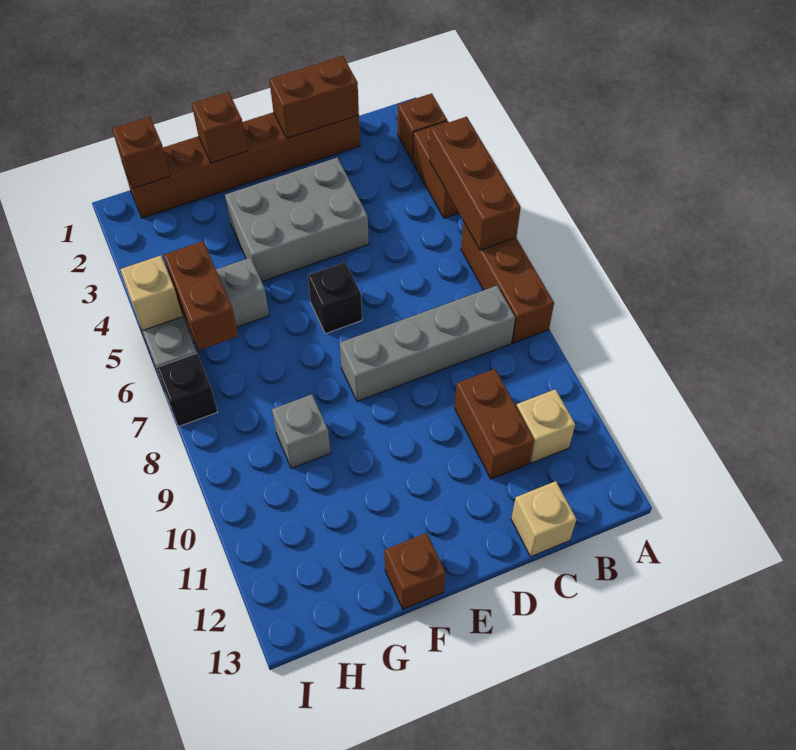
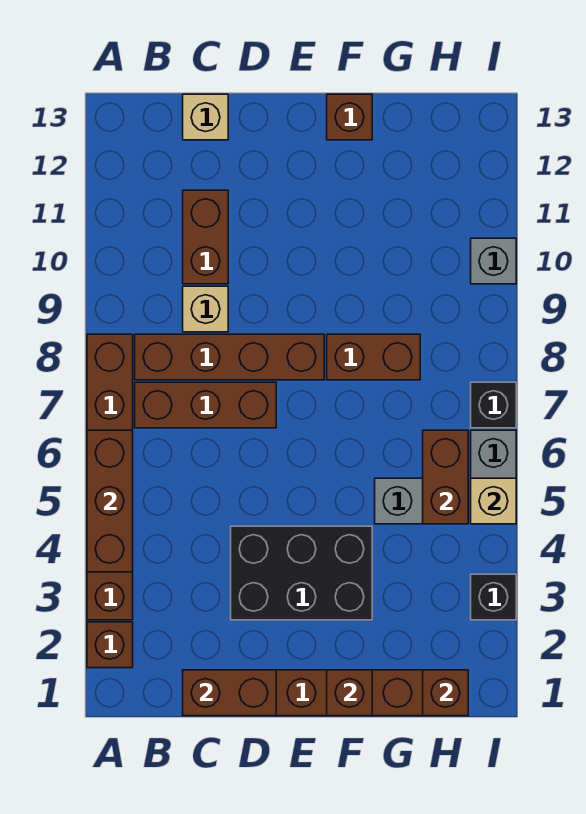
none -> brown 1x3 brick [135,382,276,428]
grey 1x4 brick [340,286,515,401] -> brown 1x4 brick [135,334,324,380]
tan 1x1 brick [516,389,575,463] -> tan 1x1 brick moved to [183,286,228,332]
grey 2x3 brick [225,157,369,282] -> black 2x3 brick [231,526,372,620]
black 1x1 brick [308,262,362,334] -> black 1x1 brick moved to [471,574,516,620]
none -> brown 1x2 brick [327,334,420,380]
grey 1x1 brick [272,394,331,468] -> grey 1x1 brick moved to [471,238,516,284]

